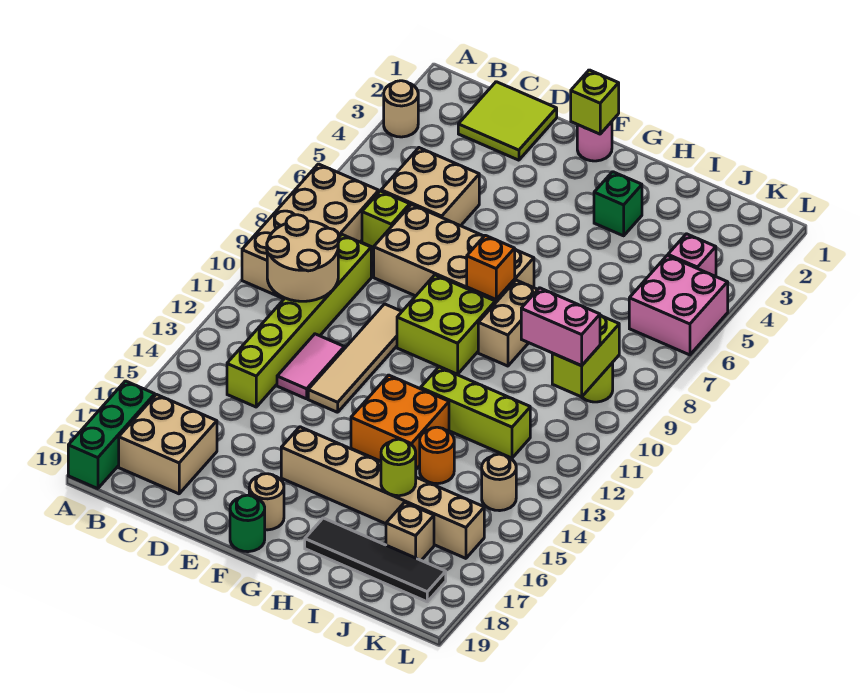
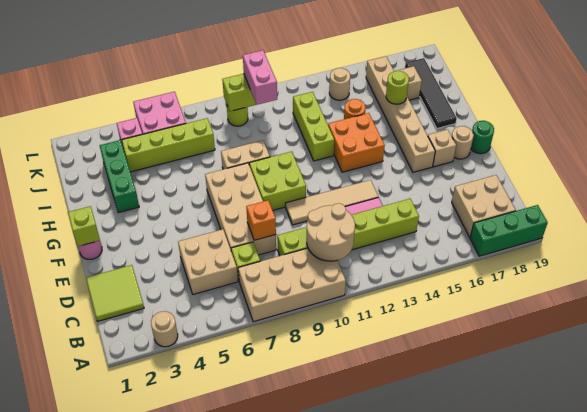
none -> tan 1x1 brick [428,129,456,167]
orange 1x1 brick [467,235,515,300] -> orange 1x1 brick moved to [246,200,276,240]
green 1x1 brick [594,172,642,236] -> green 1x3 brick [100,140,139,213]
none -> lime 1x4 brick [122,118,215,172]

